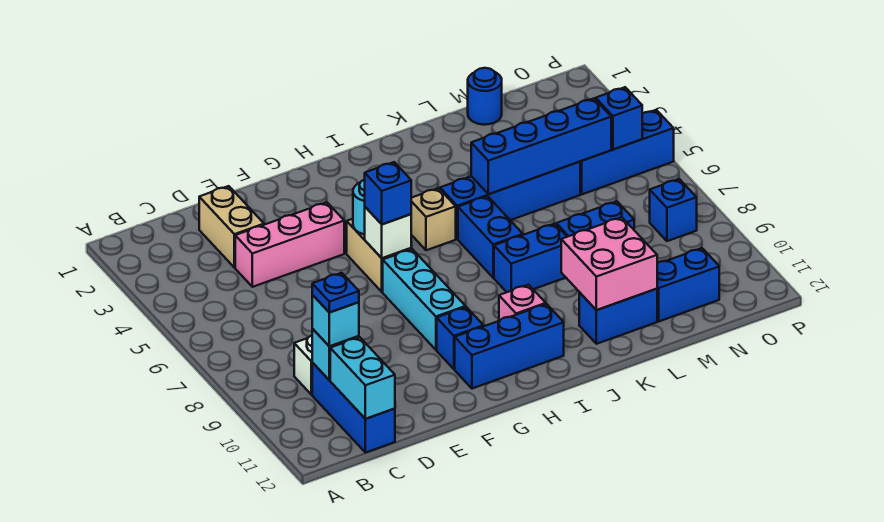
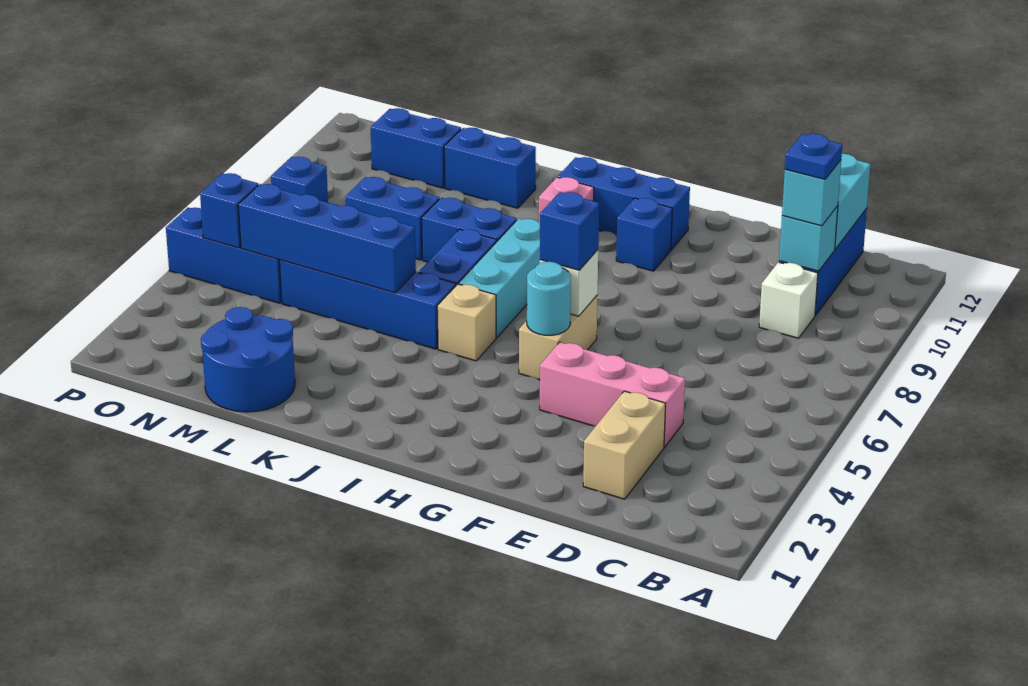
cyan 1x3 brick [383,249,466,350] -> cyan 1x3 brick moved to [459,219,540,338]
pink 2x2 brick [561,217,657,310] -> none
blue 1x1 round brick [468,68,502,125] -> blue 2x2 round brick [201,307,295,412]

